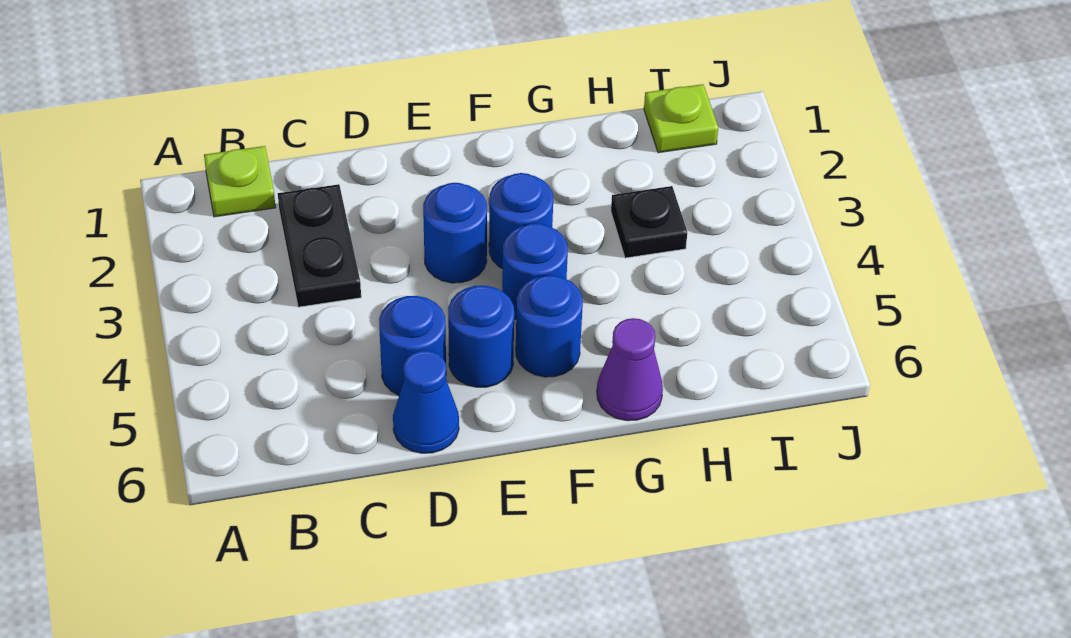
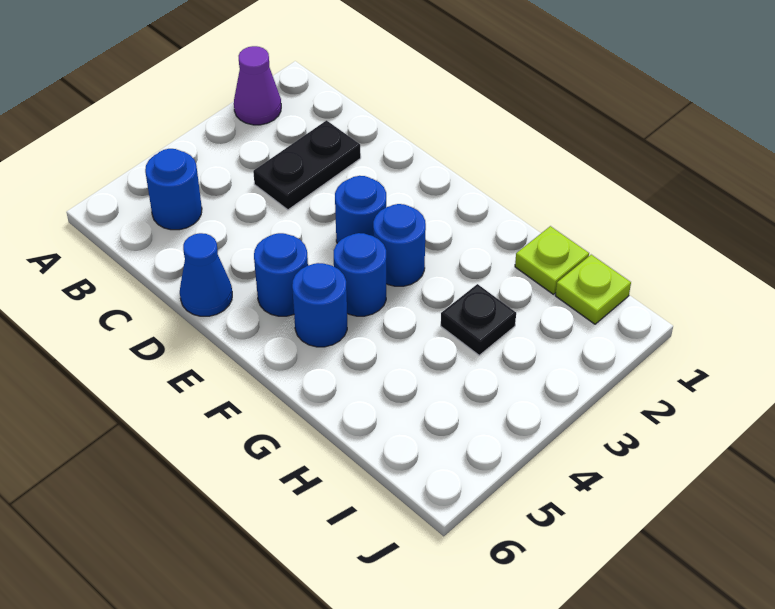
lime 1x1 plate [204,146,276,217] -> lime 1x1 plate moved to [515,226,589,294]
blue 1x1 round brick [379,296,446,395] -> blue 1x1 round brick moved to [145,149,202,230]
purple 1x1 cone [597,318,663,421] -> purple 1x1 cone moved to [234,46,281,125]

